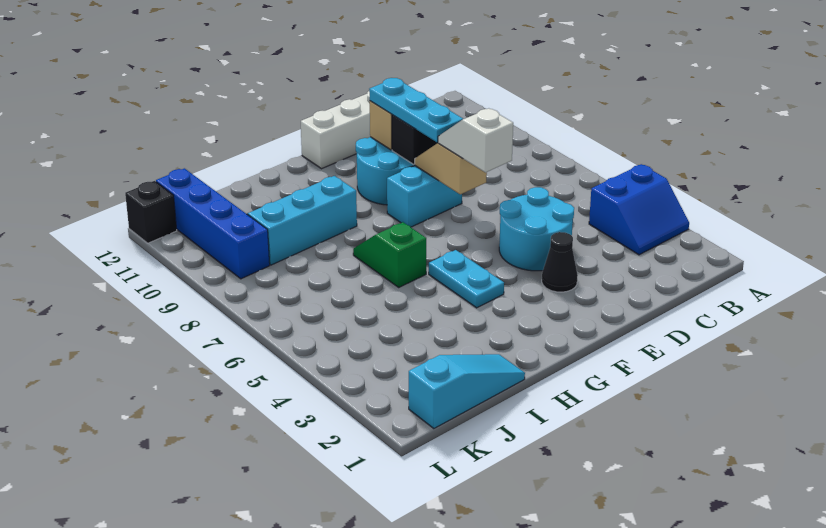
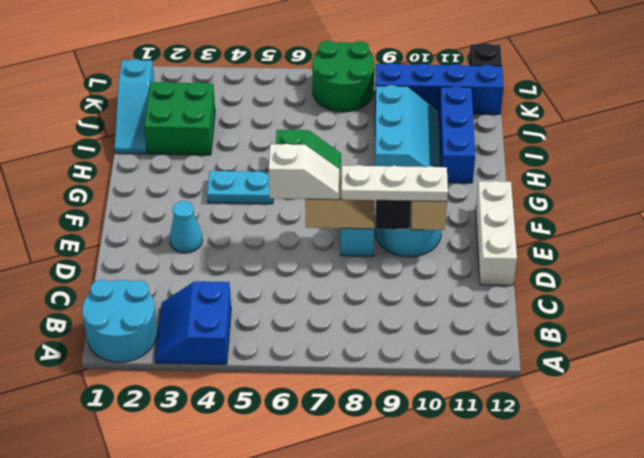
cyan 2x2 round brick [499,187,574,271] -> cyan 2x2 round brick moved to [82,280,157,362]
black 1x1 cone [542,232,578,292] -> cyan 1x1 cone [170,201,202,253]
cyan 1x3 plate [369,78,463,142] -> white 1x3 plate [341,165,448,201]
none -> blue 1x3 brick [439,86,475,183]
none -> green 2x2 brick [144,81,215,155]
none -> green 2x2 round brick [312,41,375,112]

